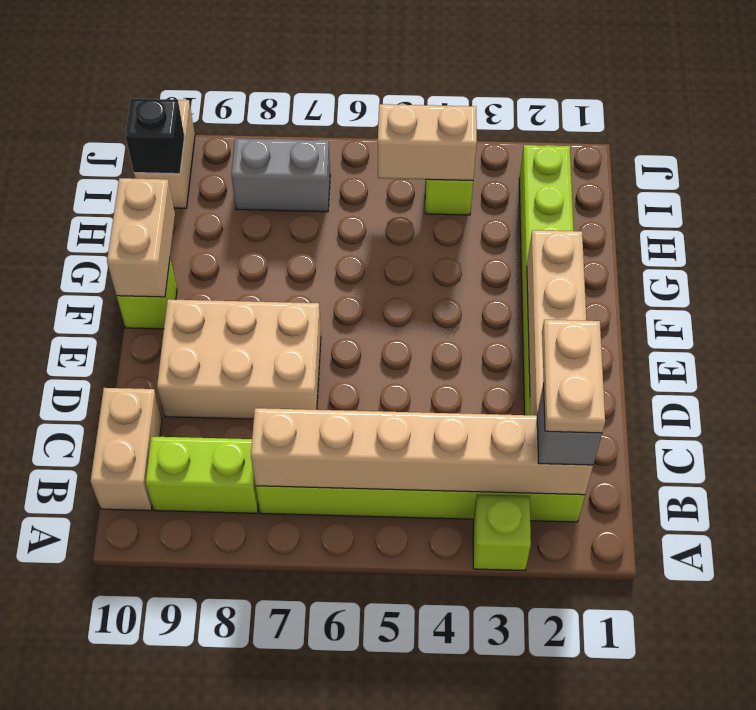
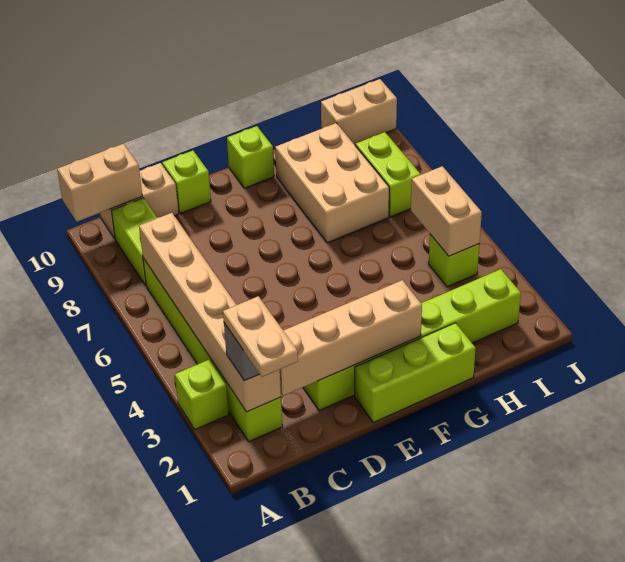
tan 1x2 plate [542,320,605,433] -> tan 1x2 plate turned to [223,296,298,377]
tan 2x3 brick [157,299,321,419] -> tan 2x3 brick moved to [275,123,389,243]
none -> lime 1x1 brick [162,151,211,214]
none -> lime 1x3 brick [355,323,476,422]
tan 1x2 brick [107,178,175,297] -> tan 1x2 brick moved to [57,144,142,222]
grey 1x2 brick [231,139,330,212] -> lime 1x2 brick [356,132,421,217]
black 1x1 brick [125,99,185,174] -> none

